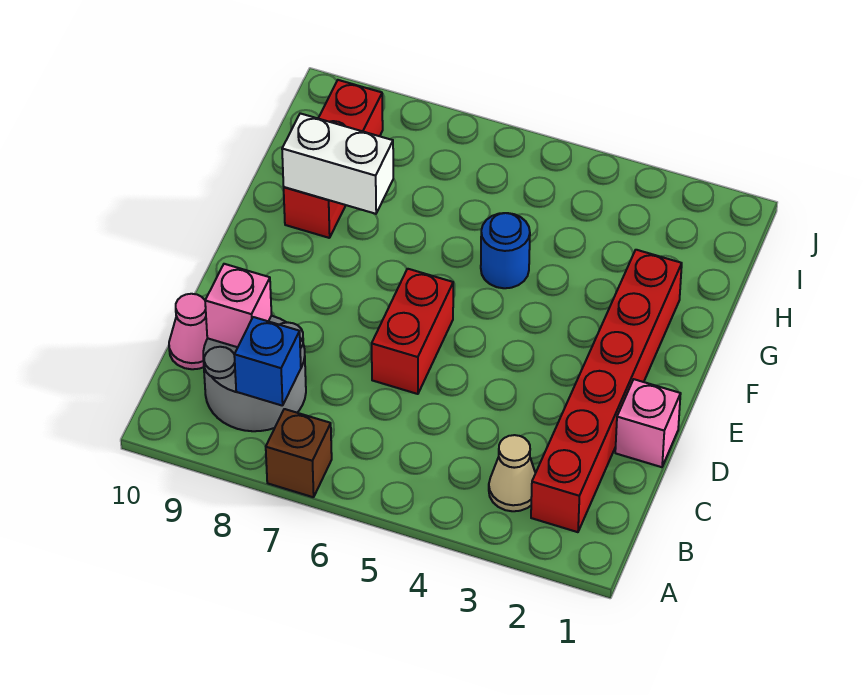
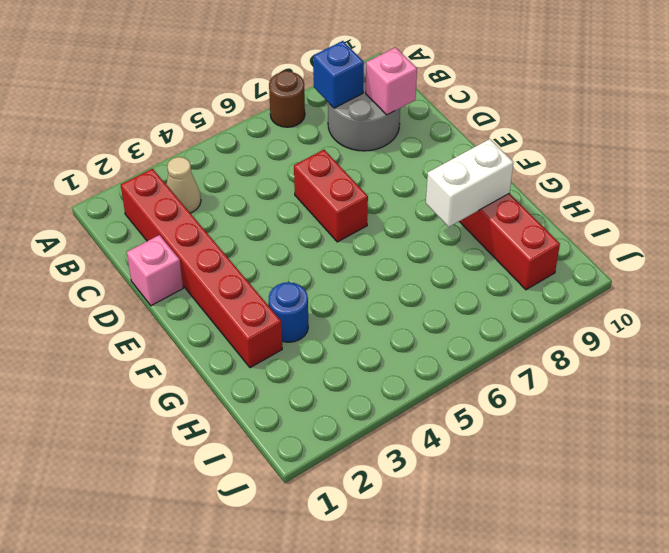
brown 1x1 brick [266,409,332,497] -> brown 1x1 round brick [269,71,305,127]
pink 1x1 cone [169,294,208,369] -> none
blue 1x1 round brick [481,213,530,288] -> blue 1x1 round brick moved to [269,282,308,342]

